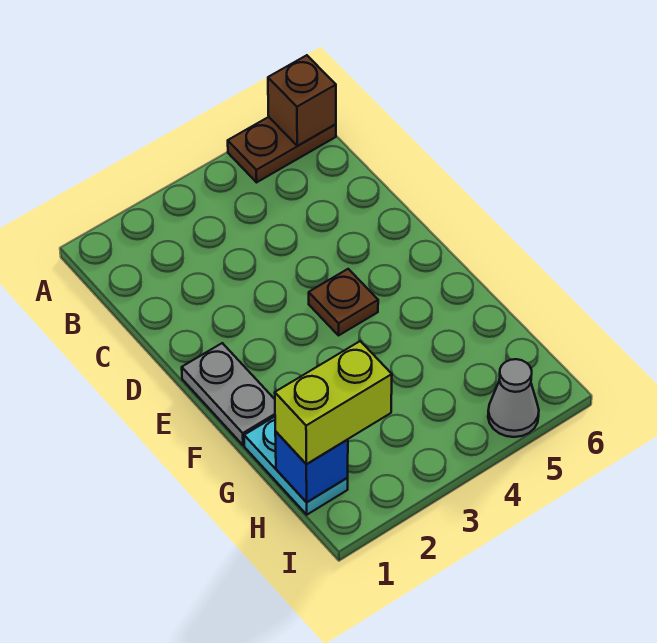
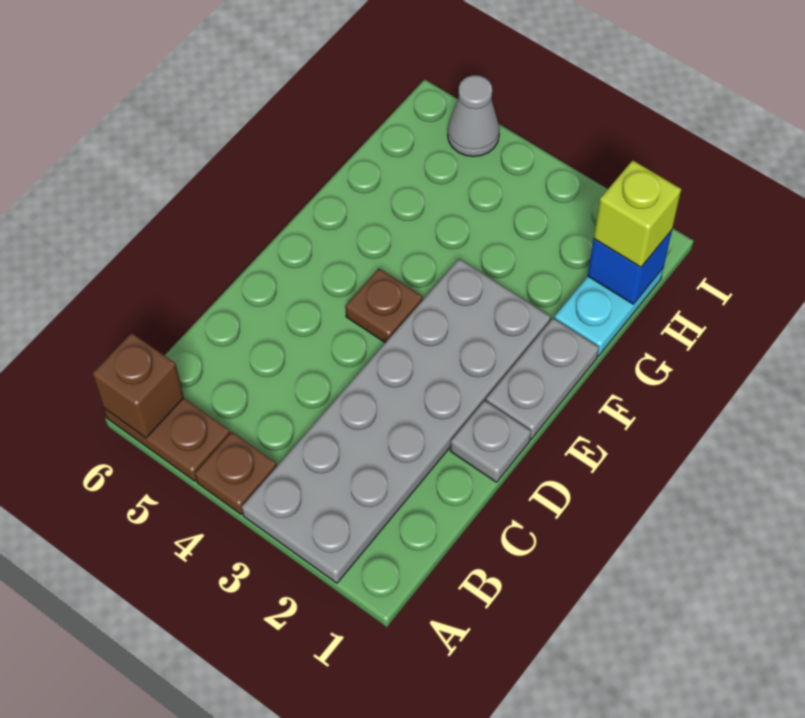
none -> grey 2x6 plate [242,259,551,583]
none -> brown 1x1 plate [195,432,277,514]
none -> grey 1x1 plate [450,401,531,482]
lime 1x2 brick [275,341,392,464] -> lime 1x1 brick [594,160,681,267]

